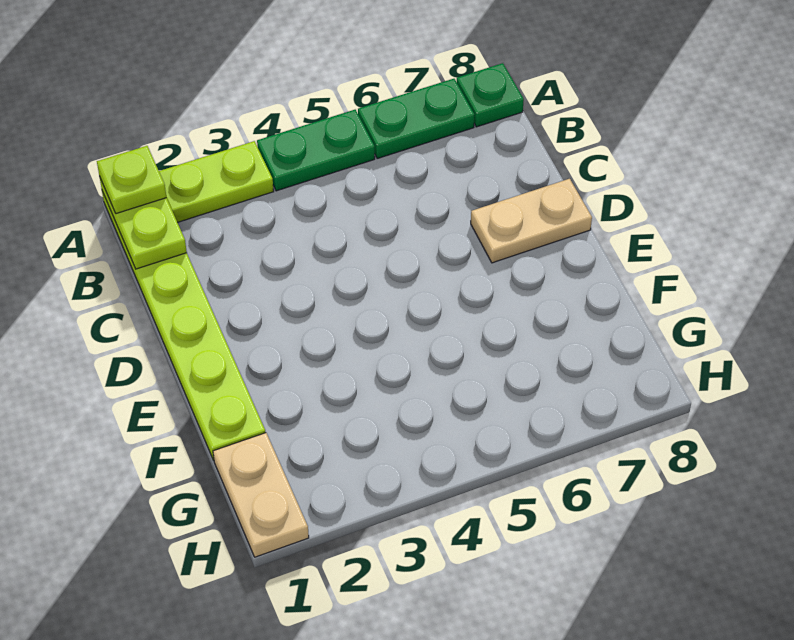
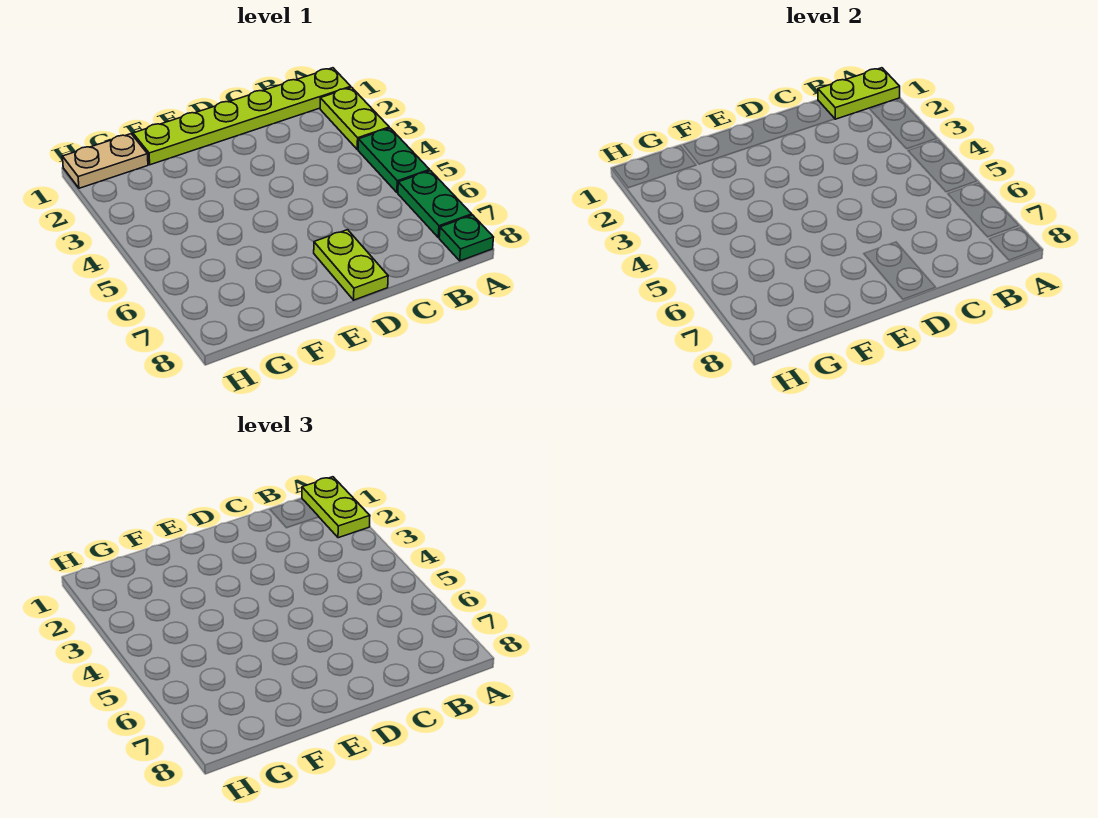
lime 1x1 plate [97,146,166,214] -> lime 1x2 plate [302,477,370,538]
tan 1x2 plate [471,179,592,263] -> lime 1x2 plate [314,230,388,300]

